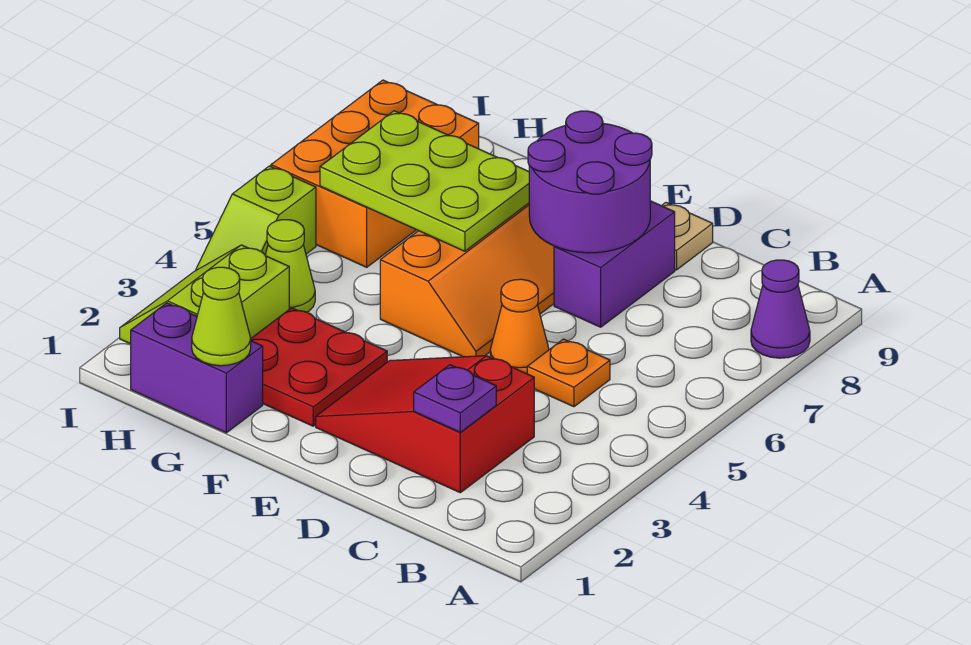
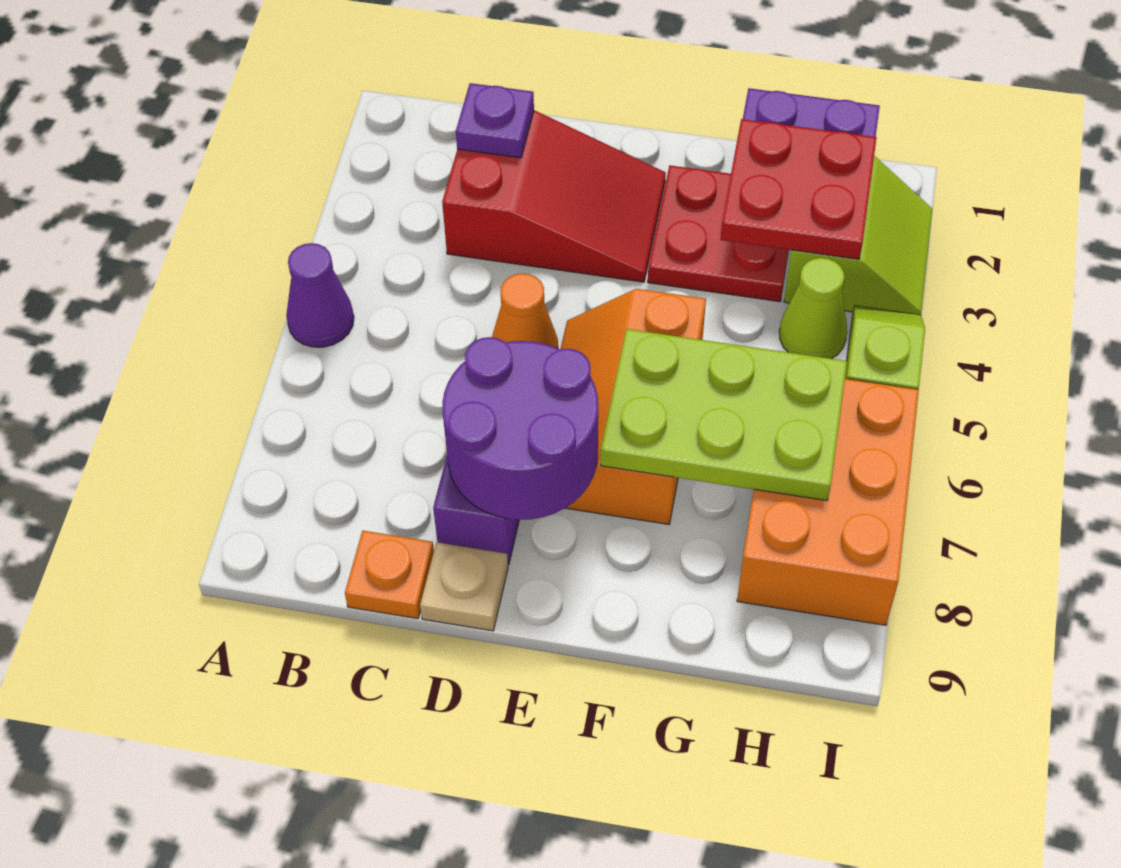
purple 1x1 cone [751,260,810,358] -> purple 1x1 cone moved to [286,243,354,347]
orange 1x1 plate [527,339,610,407] -> orange 1x1 plate moved to [345,531,434,619]
lime 1x1 cone [192,267,251,366] -> none
none -> red 2x2 plate [720,119,877,259]

